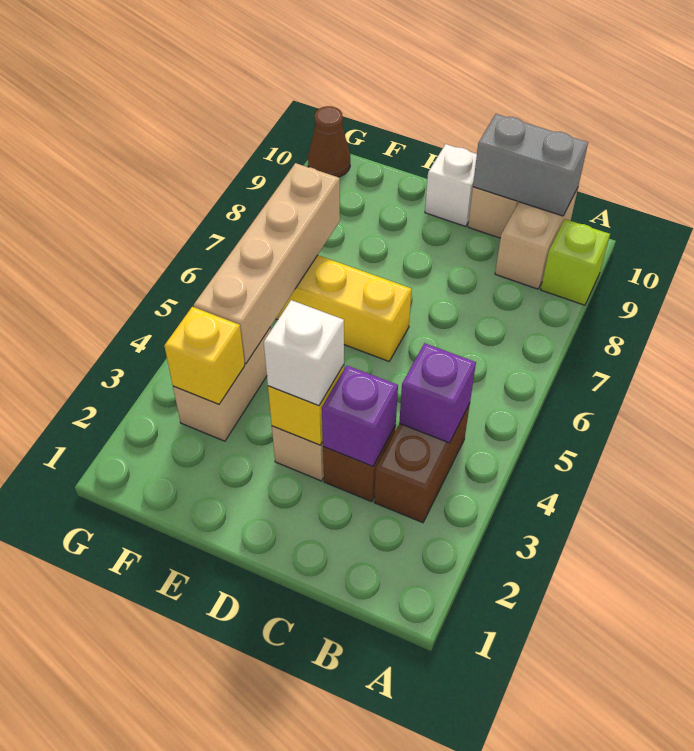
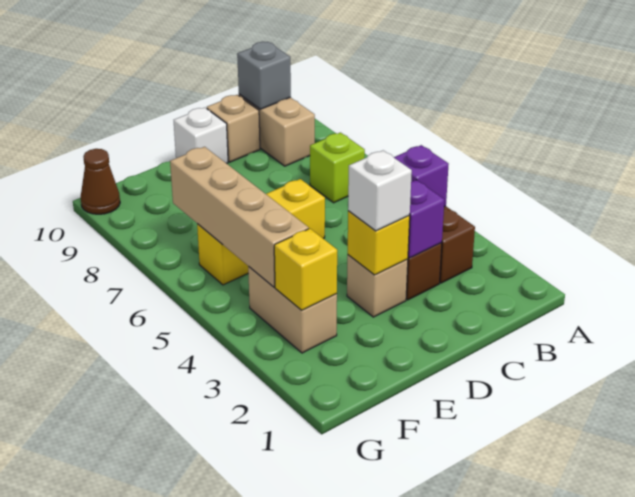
lime 1x1 brick [541,219,610,305] -> lime 1x1 brick moved to [310,133,365,203]
grey 1x2 brick [473,114,588,216] -> grey 1x1 brick [237,42,291,109]

